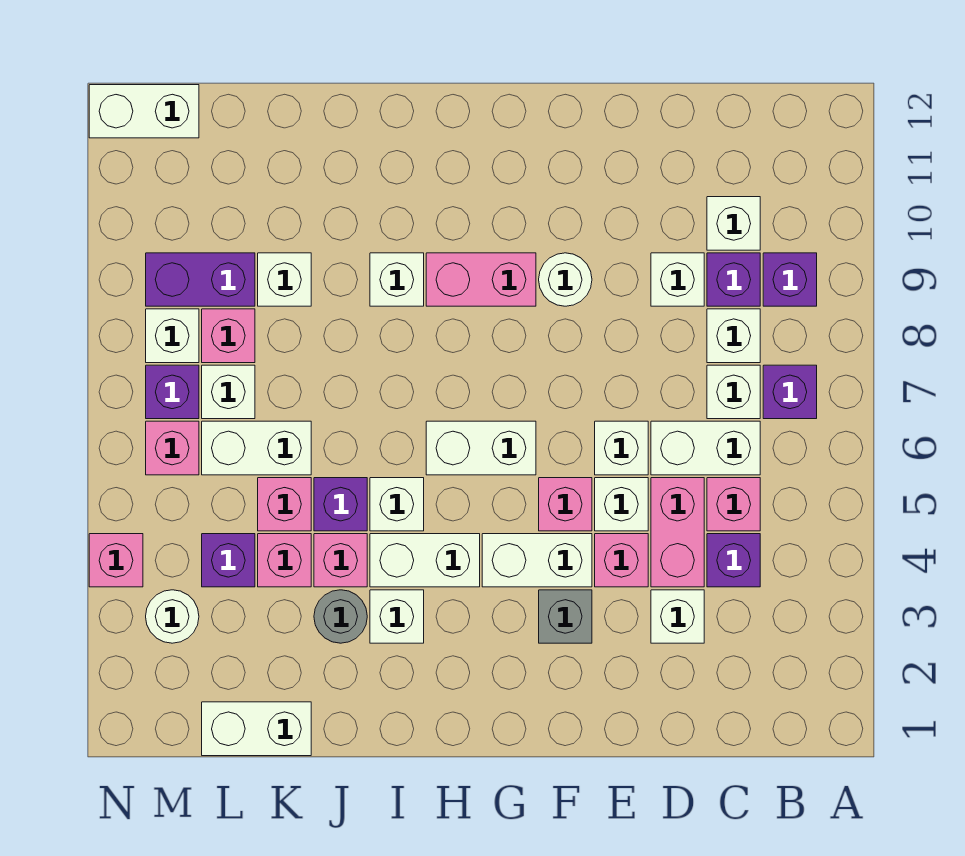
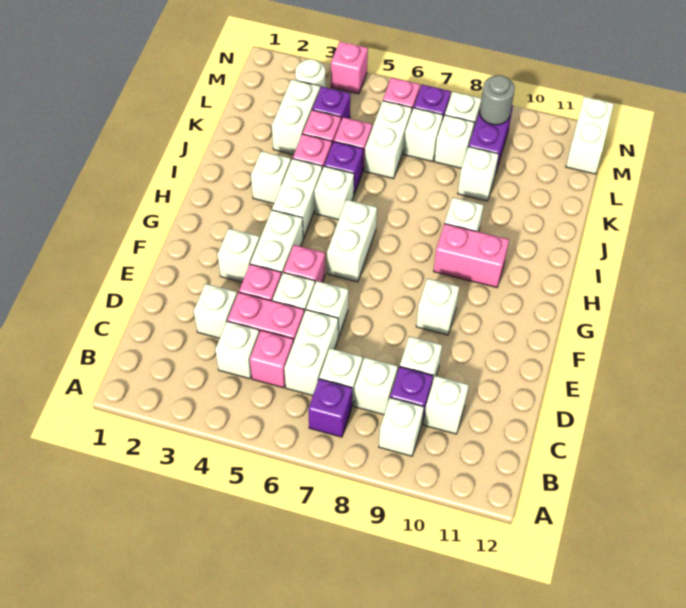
purple 1x1 brick [763,253,817,306] -> white 1x1 brick [379,398,424,456]
purple 1x1 brick [707,534,760,587] -> white 1x1 brick [215,321,259,379]
grey 1x1 brick [539,590,592,643] -> white 1x1 brick [218,229,260,282]
white 1x1 round brick [539,253,592,306] -> white 1x1 brick [416,278,459,335]
pink 1x2 brick [426,253,536,306] -> pink 1x2 brick turned to [434,224,509,287]
grey 1x1 round brick [314,590,367,643] -> grey 1x1 round brick moved to [480,75,515,125]
white 1x2 brick [202,702,311,756] -> white 1x2 brick moved to [272,80,320,155]
pink 1x1 brick [202,309,255,363] -> white 1x1 brick [434,115,474,168]

